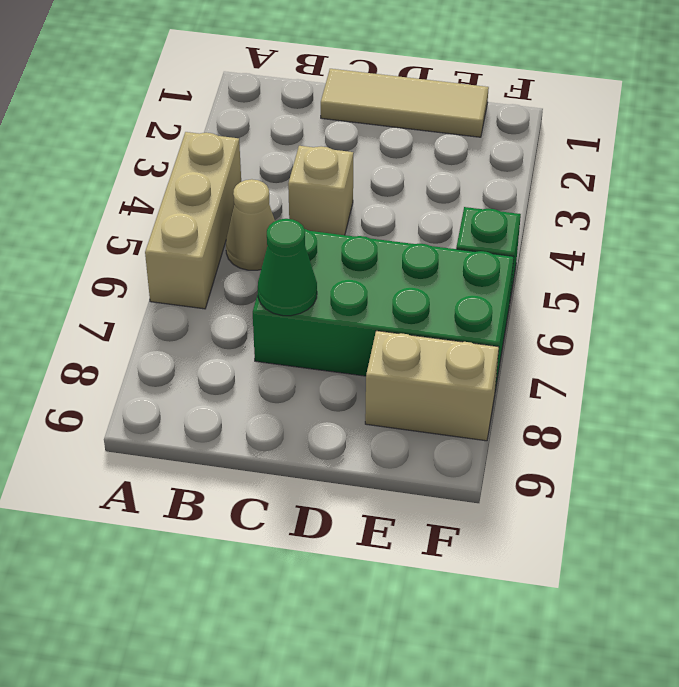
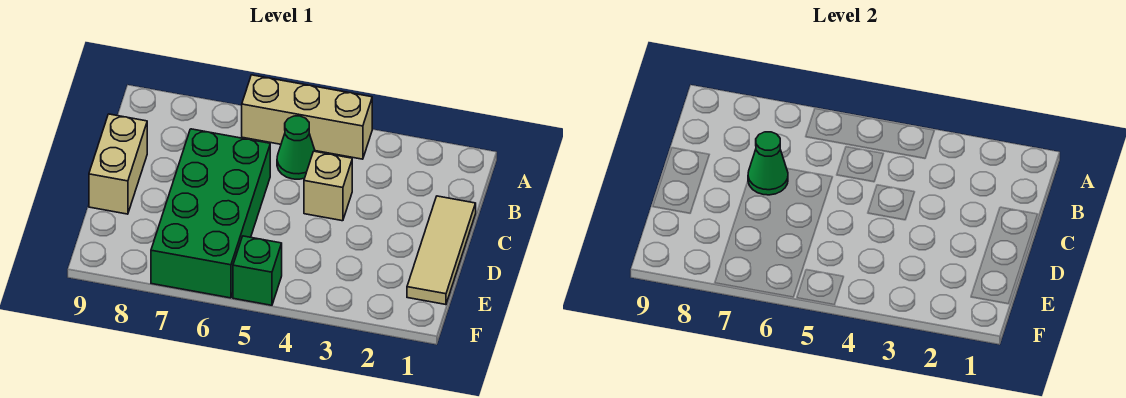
tan 1x1 cone [226,179,275,270] -> green 1x1 cone [277,116,315,179]
tan 1x2 brick [365,331,499,441] -> tan 1x2 brick moved to [89,114,147,214]

